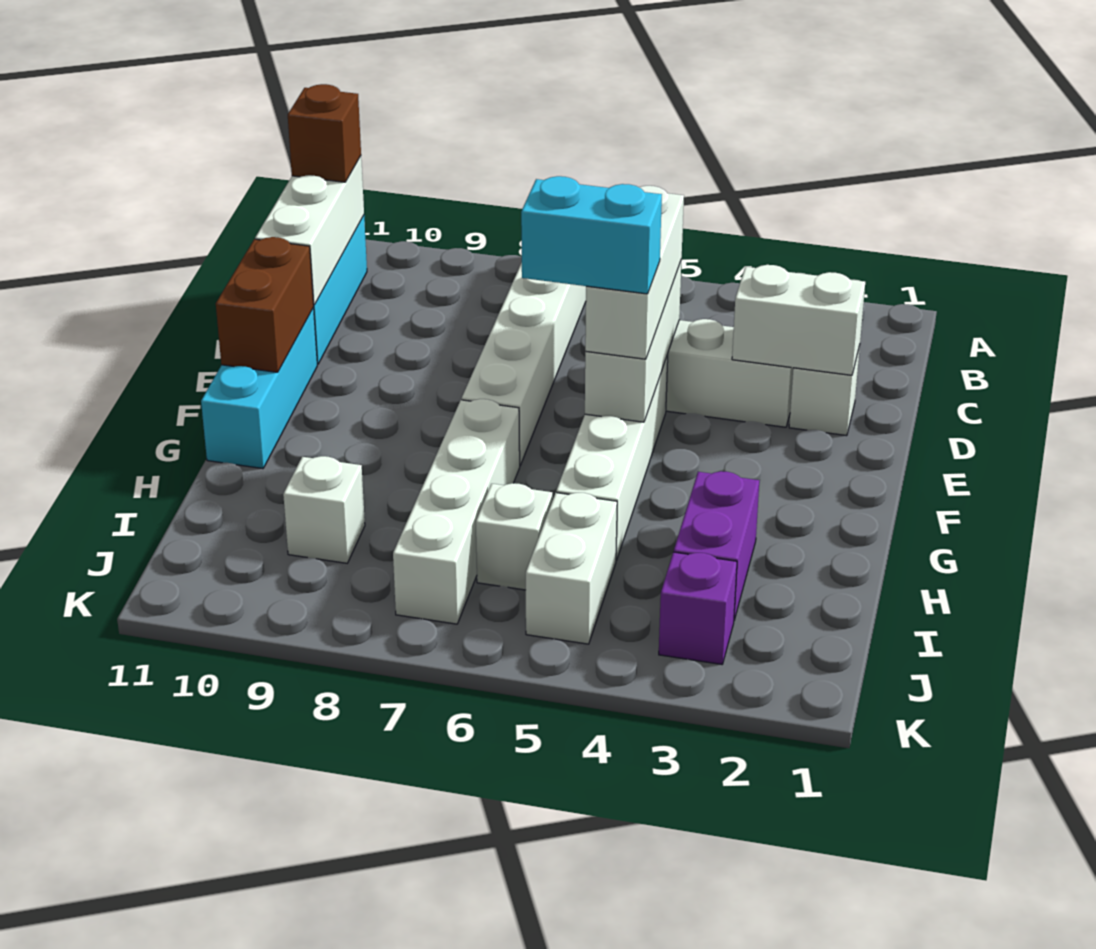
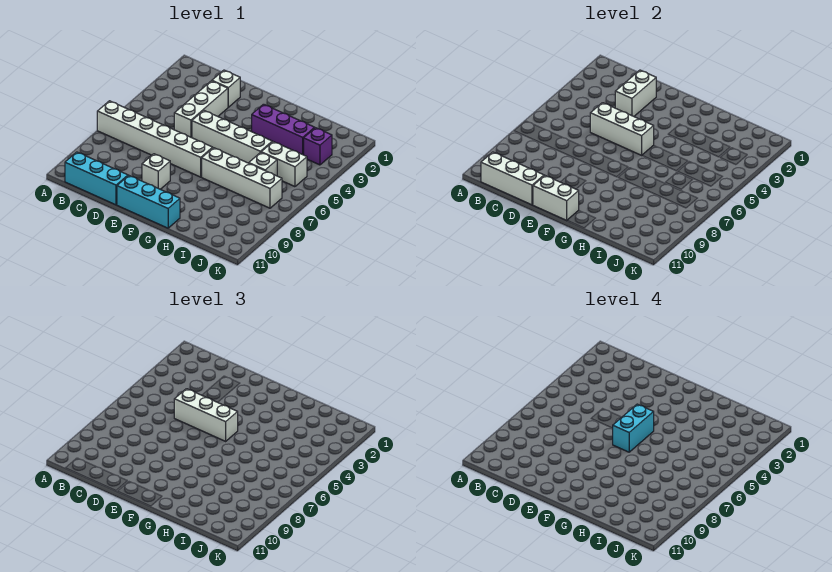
brown 1x1 brick [288,84,361,182] -> none
brown 1x2 brick [216,237,314,372] -> white 1x2 brick [533,176,579,221]
purple 1x2 brick [674,471,759,620] -> purple 1x3 brick [252,104,315,155]
white 1x1 brick [283,456,365,563] -> white 1x1 brick moved to [142,154,170,189]

